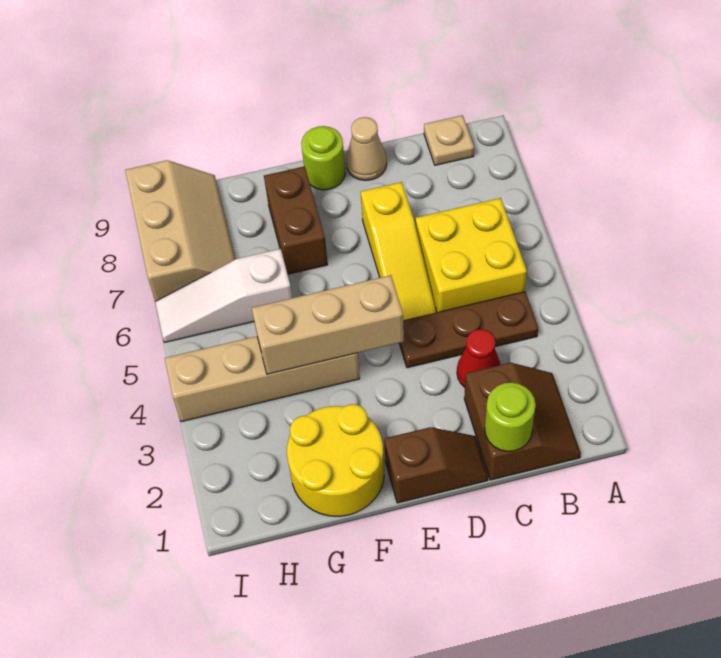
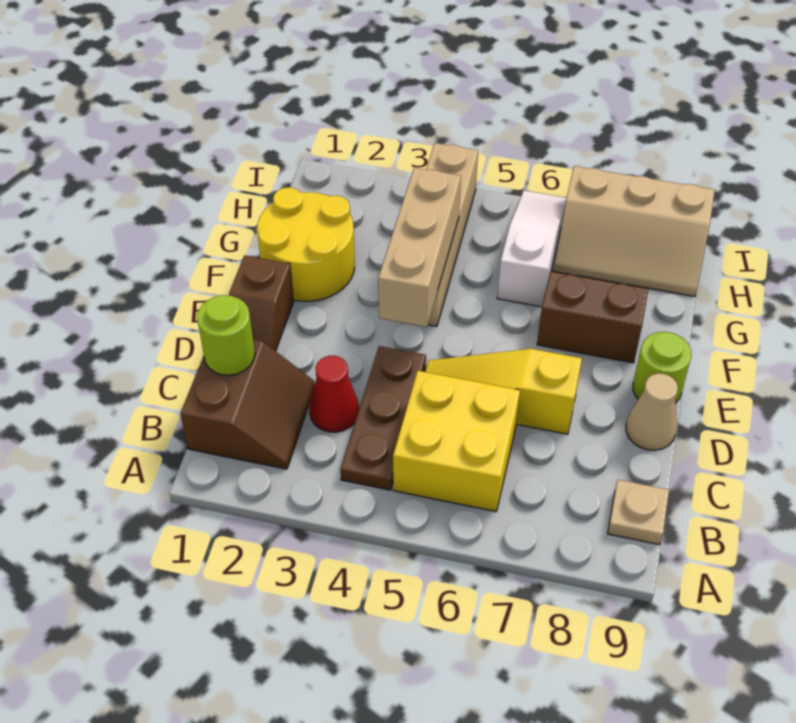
brown 2x2 slope [464,363,581,480] -> brown 2x2 slope turned to [180,339,315,469]

